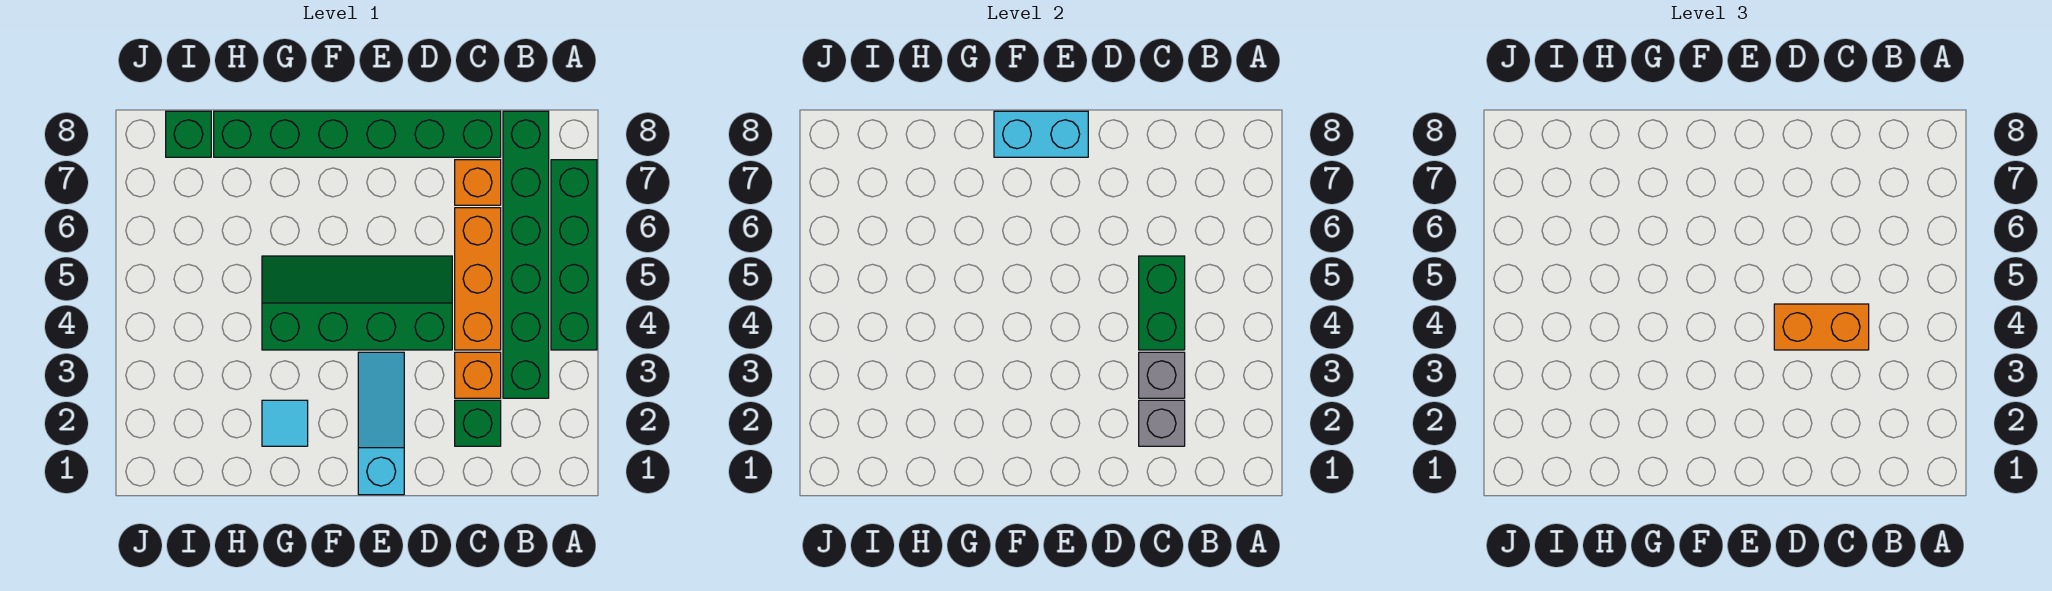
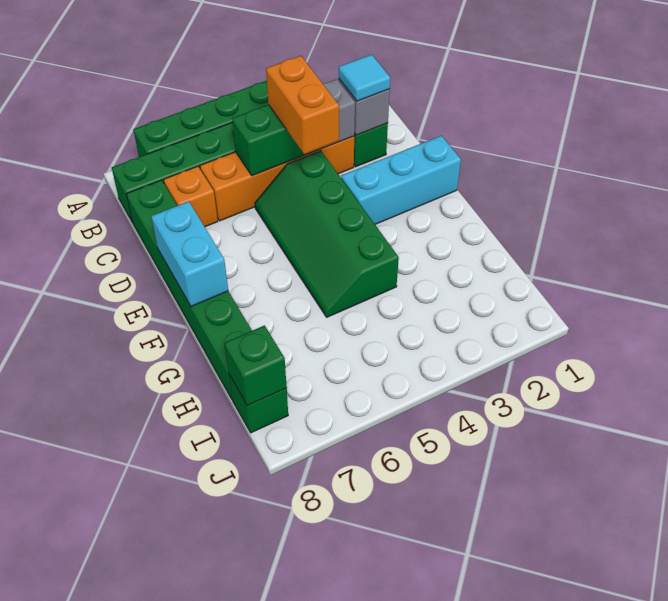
cyan 1x3 slope [358,352,404,495] -> cyan 1x3 brick [341,136,461,224]
cyan 1x1 tile [262,400,308,446] -> cyan 1x1 tile moved to [339,55,390,101]
none -> green 1x1 brick [224,326,287,406]

